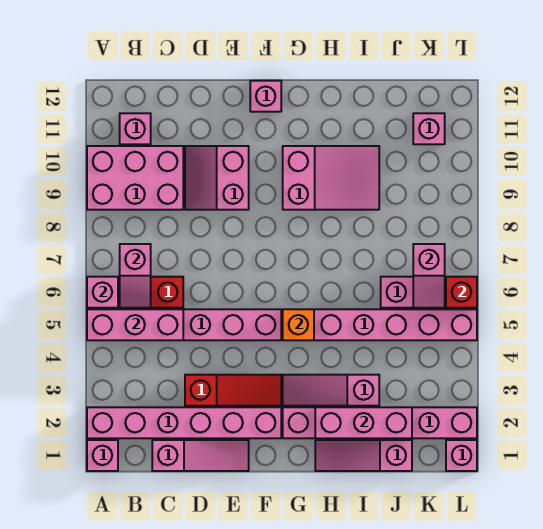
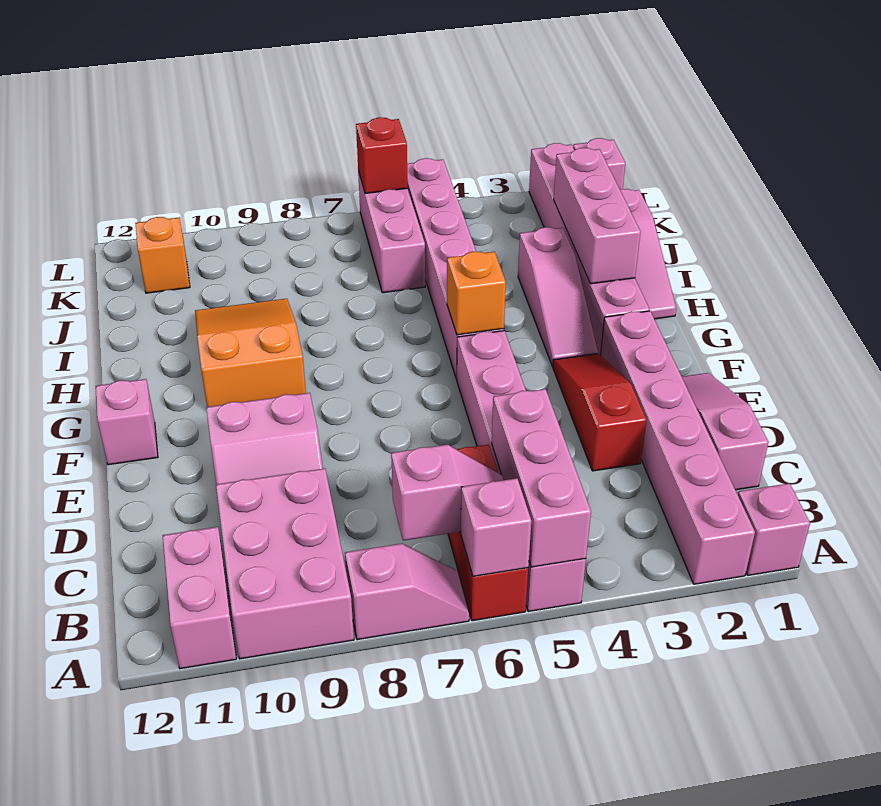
pink 1x1 brick [120,113,151,144] -> pink 1x2 brick [163,527,236,669]
pink 2x3 slope [283,146,379,210] -> orange 2x3 slope [195,299,306,407]
pink 1x2 slope [413,244,445,308] -> pink 1x2 slope moved to [345,544,469,640]
pink 1x1 brick [413,113,445,144] -> orange 1x1 brick [135,217,190,293]

